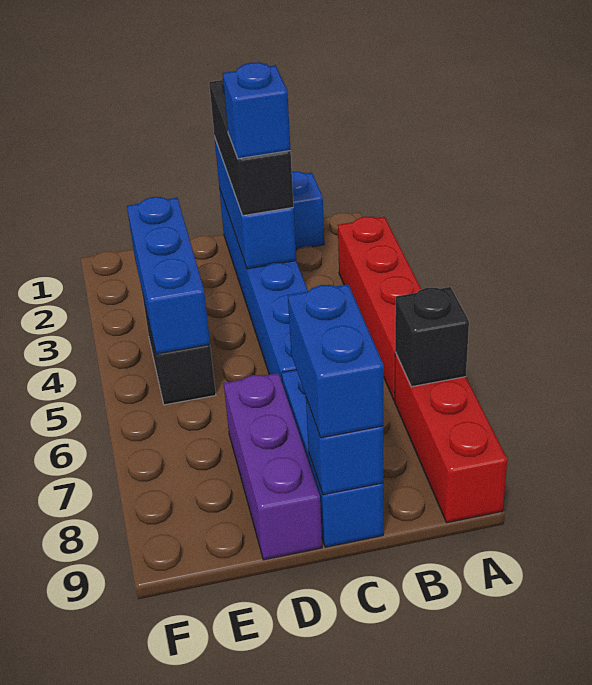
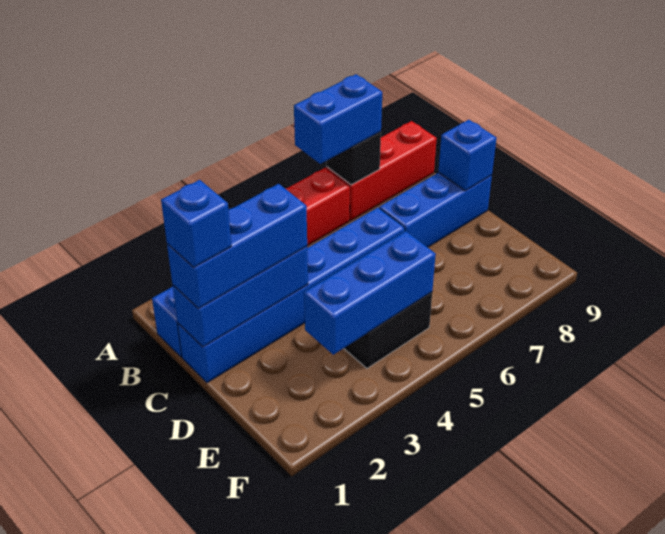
black 1x3 brick [209,78,294,216] -> blue 1x3 brick [167,184,307,308]
blue 1x1 brick [223,62,291,159] -> blue 1x1 brick moved to [161,180,231,267]
blue 1x2 brick [288,284,384,438] -> blue 1x2 brick moved to [294,74,382,164]
purple 1x3 brick [224,373,322,560] -> none

